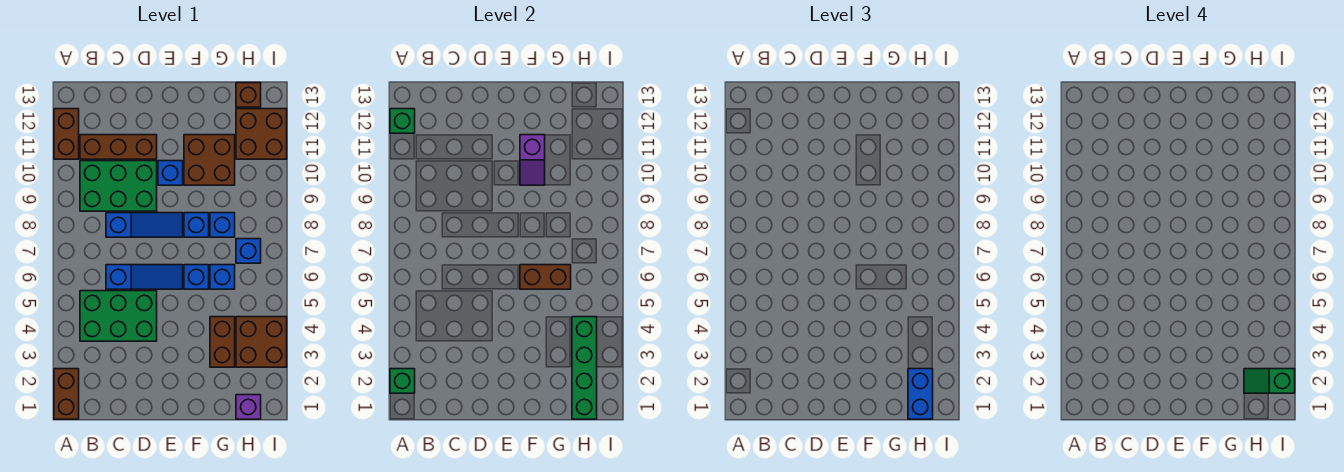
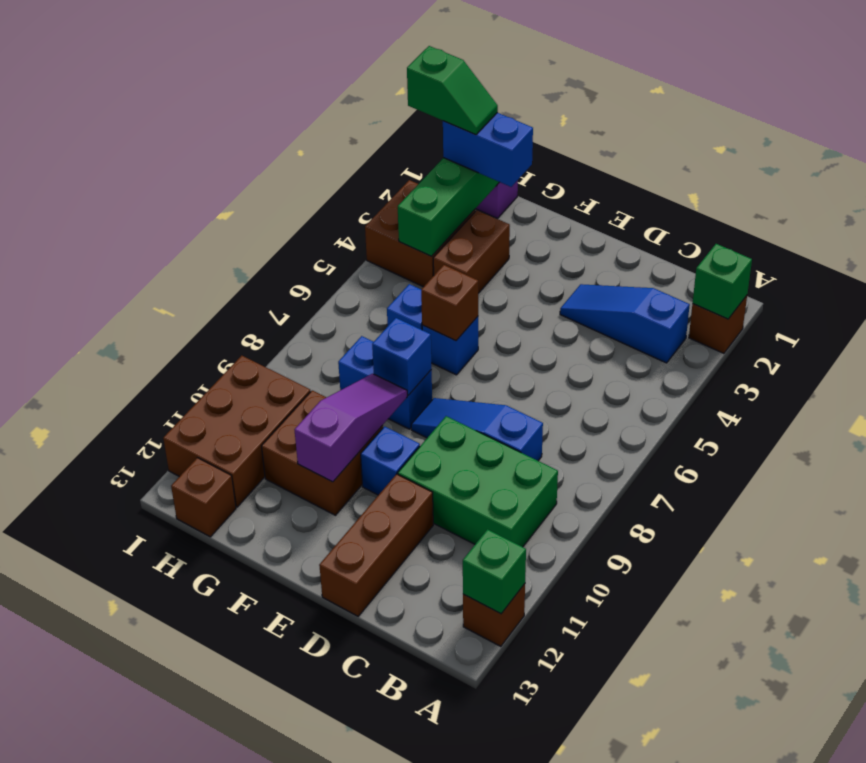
brown 1x2 brick [54,369,79,419] -> brown 1x1 brick [689,296,747,353]
brown 1x2 brick [54,109,79,159] -> brown 1x1 brick [463,584,525,646]
green 2x3 brick [80,291,157,341] -> none
brown 1x3 brick [80,135,157,159] -> brown 1x3 brick turned to [319,474,433,616]
blue 1x3 slope [106,265,183,289] -> blue 1x3 slope moved to [560,284,690,363]
brown 1x2 brick [520,265,571,289] -> brown 1x1 brick [421,265,478,341]
purple 1x2 slope [520,135,545,185] -> purple 1x3 slope [295,374,407,482]
blue 1x2 brick [908,369,933,419] -> blue 1x2 brick turned to [443,113,533,187]
blue 1x1 brick [236,239,261,263] -> blue 1x1 brick moved to [372,318,432,395]
brown 2x2 brick [236,109,287,159] -> brown 2x3 brick [163,356,311,507]

